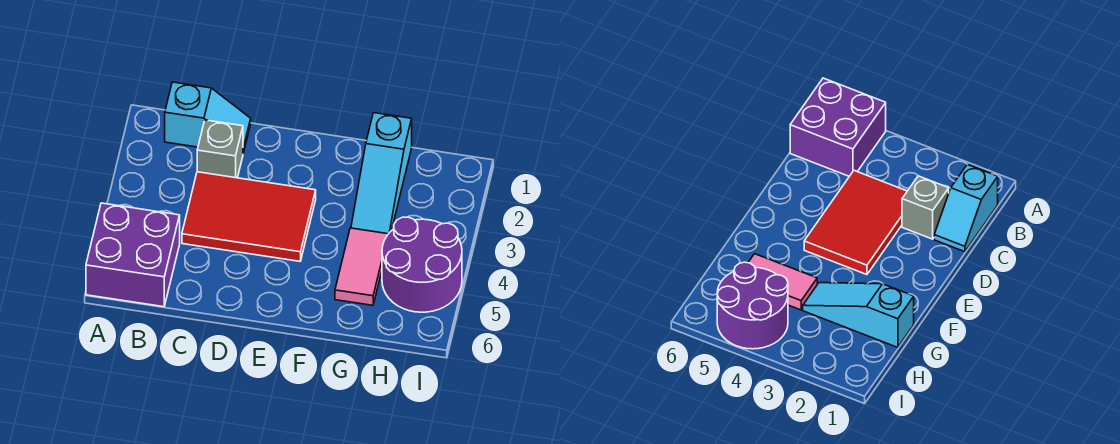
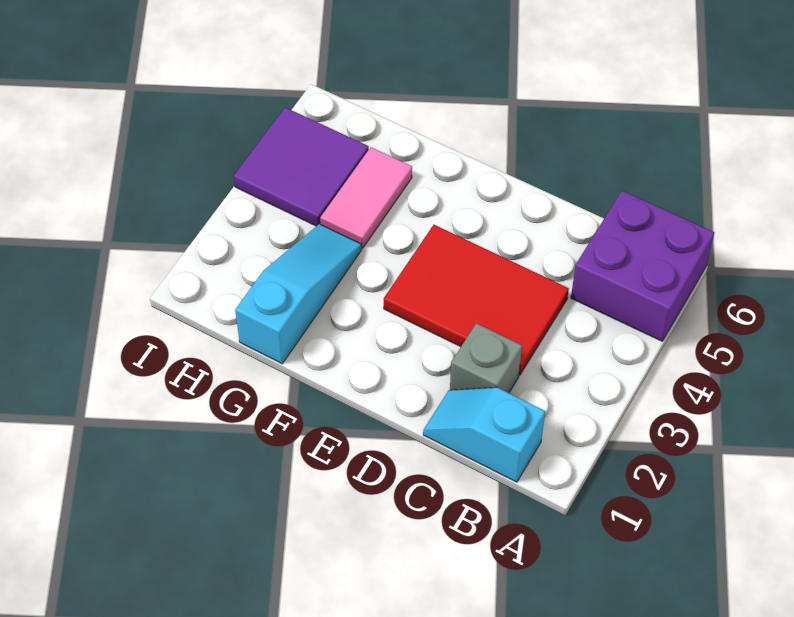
purple 2x2 round brick [382,217,462,312] -> purple 2x2 tile [234,107,369,226]

